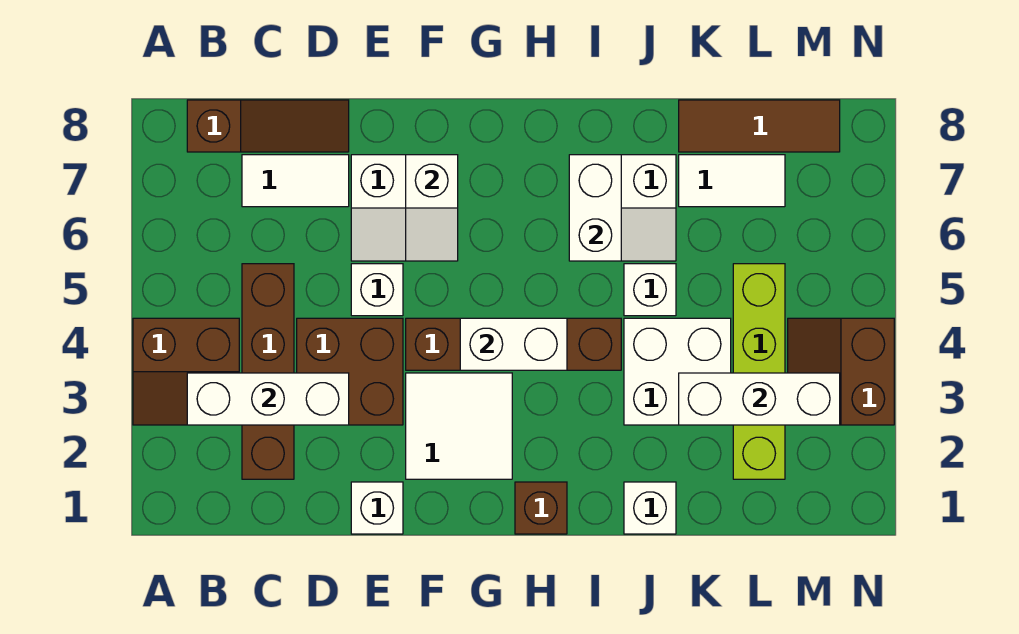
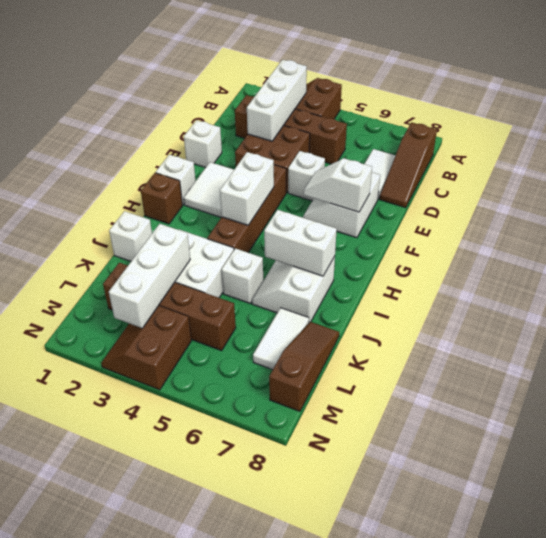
none -> white 1x1 brick [156,155,196,205]
brown 1x3 tile [679,100,840,152] -> brown 1x3 slope [269,322,339,411]
lime 1x4 brick [733,264,785,479] -> brown 1x4 brick [103,263,236,351]
brown 2x2 slope [788,318,894,425] -> brown 2x2 slope turned to [101,306,191,390]

